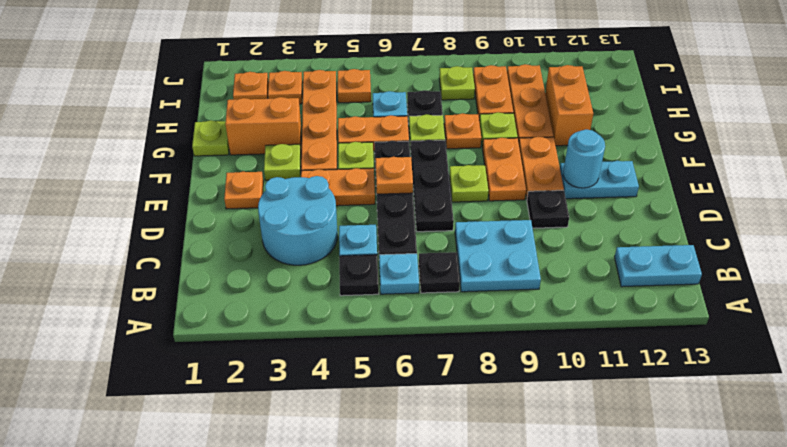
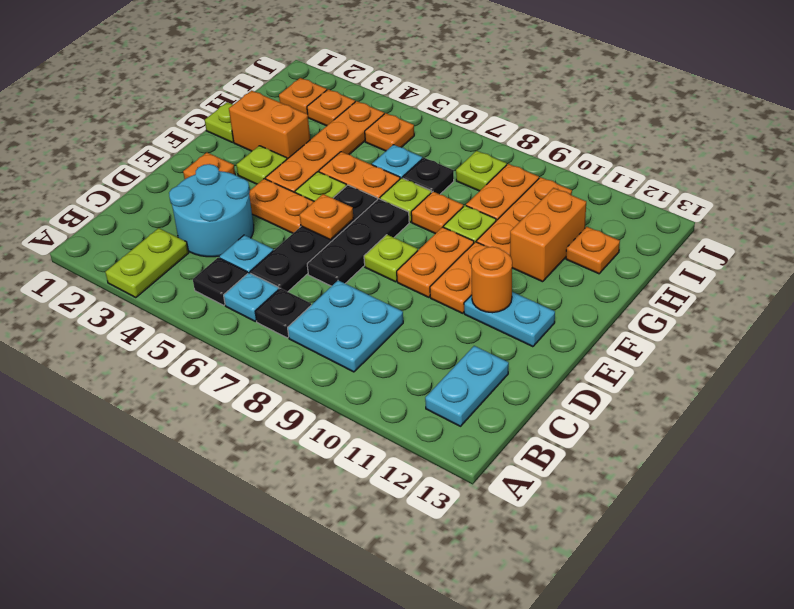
none -> lime 1x2 plate [105,228,189,298]
cyan 1x2 plate [615,245,702,287] -> cyan 1x2 plate turned to [425,346,509,426]
black 1x1 plate [527,190,569,228] -> none
cyan 1x1 round brick [563,129,605,188] -> orange 1x1 round brick [471,247,512,313]
none -> orange 1x1 plate [566,227,620,274]

